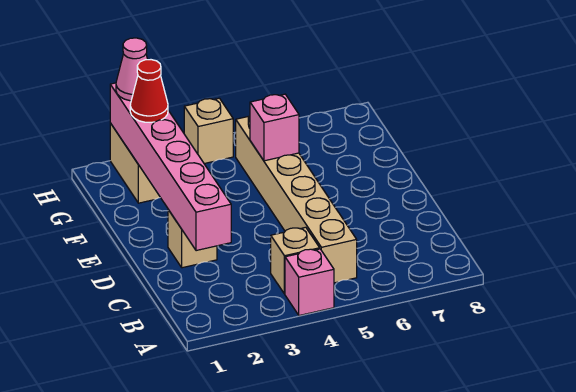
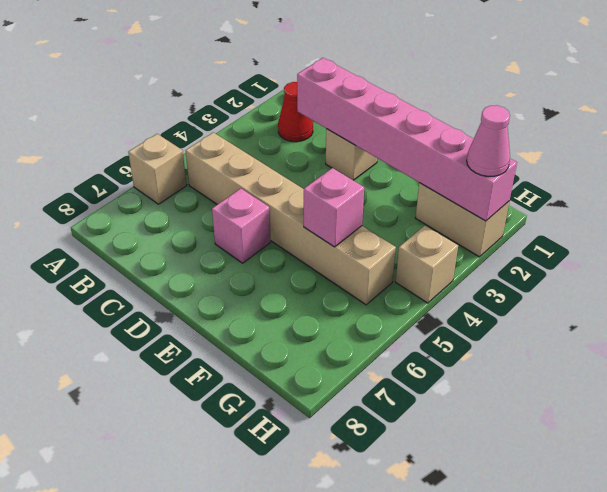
pink 1x1 brick [285,249,334,316] -> pink 1x1 brick moved to [212,189,271,263]
tan 1x1 brick [271,227,320,294] -> tan 1x1 brick moved to [128,134,187,204]
red 1x1 cone [130,60,168,122] -> red 1x1 cone moved to [278,82,313,142]

